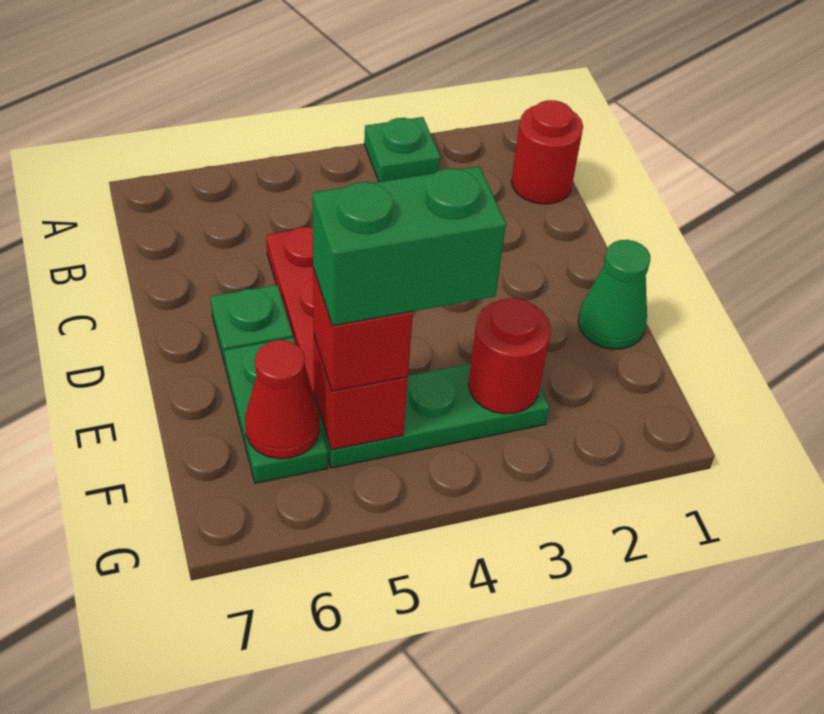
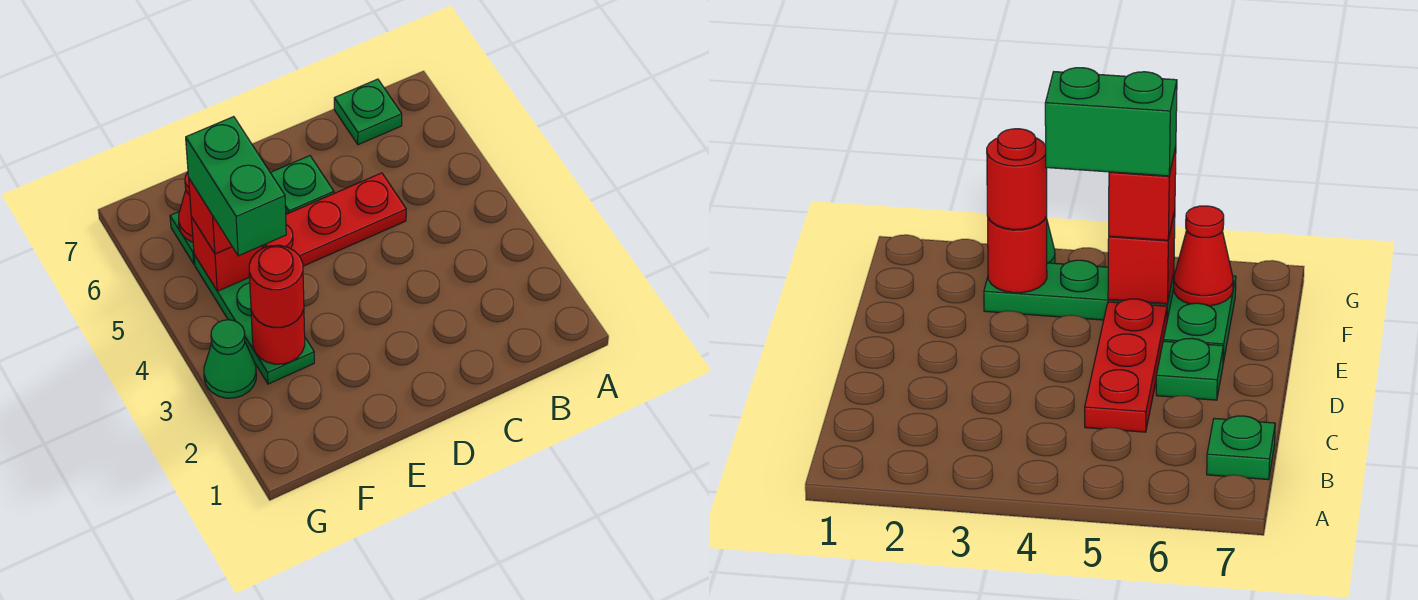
green 1x1 plate [364,117,440,182] -> green 1x1 plate moved to [334,79,402,145]
red 1x1 round brick [511,100,583,204] -> red 1x1 round brick moved to [249,245,304,327]
green 1x1 cone [578,240,650,349] -> green 1x1 cone moved to [204,320,256,398]

